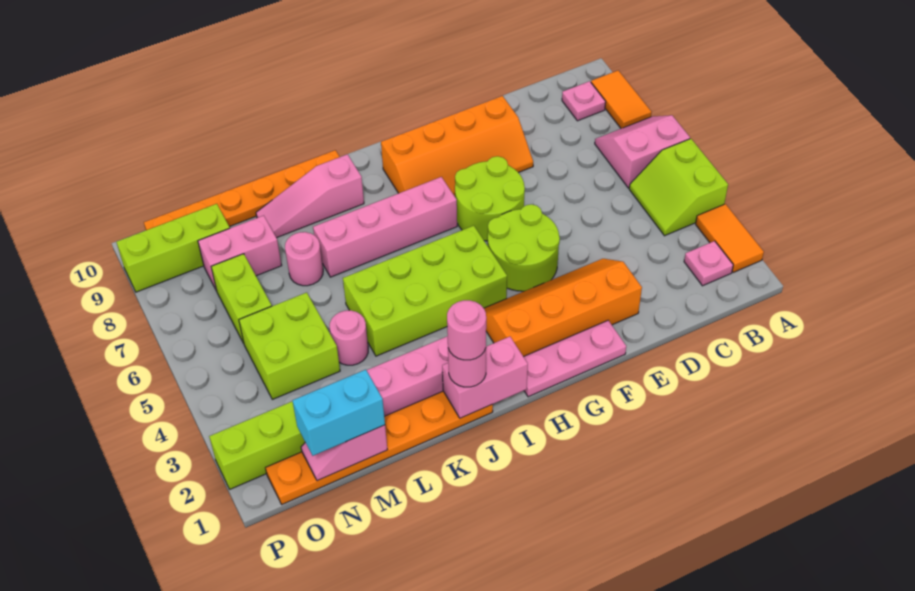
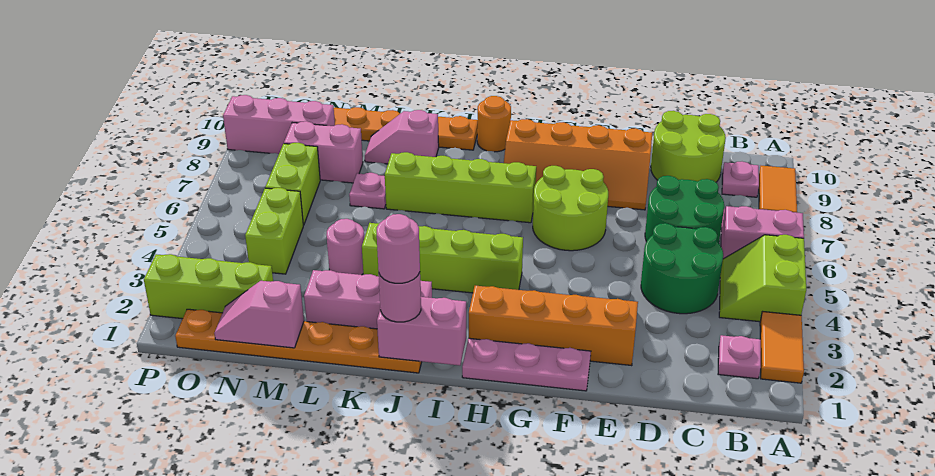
none -> green 2x2 round brick [641,223,723,314]
none -> green 2x2 round brick [645,176,724,243]
lime 2x2 round brick [488,204,560,291] -> lime 2x2 round brick moved to [651,111,726,182]
lime 2x4 brick [343,226,507,356] -> lime 1x4 brick [362,223,523,293]
pink 1x4 brick [313,177,457,277] -> lime 1x4 brick [385,152,536,223]
none -> orange 1x1 round brick [477,96,511,152]
pink 1x3 slope [256,154,364,238] -> pink 1x2 slope [365,110,439,164]
pink 1x1 round brick [285,232,323,286] -> pink 1x1 plate [349,173,386,209]
cyan 1x2 brick [292,370,385,456] -> none
lime 2x2 brick [239,292,340,399] -> lime 1x2 brick [245,188,303,274]
lime 1x3 brick [116,204,230,292] -> pink 1x3 brick [223,95,335,154]

